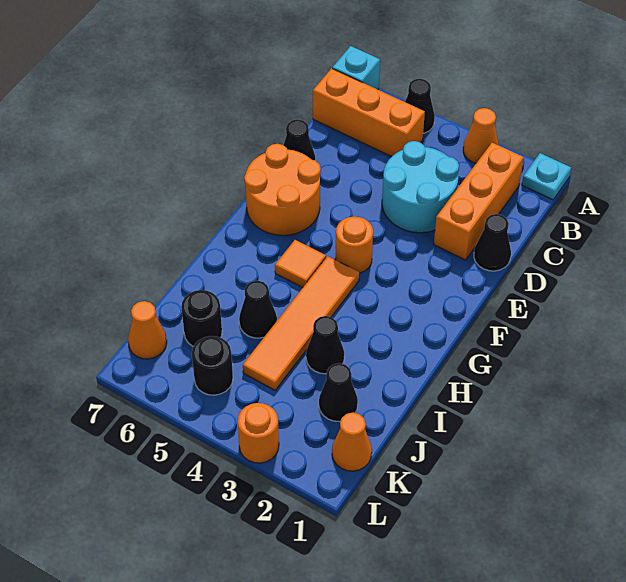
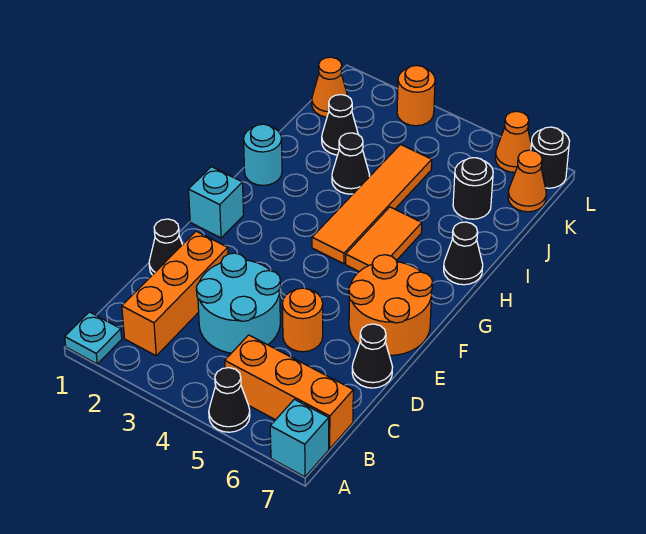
orange 1x1 cone [463,108,498,163] -> orange 1x1 cone moved to [495,111,531,172]
none -> cyan 1x1 brick [189,167,244,238]
orange 1x1 round brick [335,217,373,273] -> orange 1x1 round brick moved to [282,288,323,352]
orange 1x1 tile [275,240,326,287] -> orange 1x2 tile [346,207,422,272]
none -> cyan 1x1 round brick [244,124,282,185]
black 1x1 cone [239,281,277,338] -> black 1x1 cone moved to [444,222,483,285]
black 1x1 round brick [192,336,233,395] -> black 1x1 round brick moved to [531,127,569,188]

